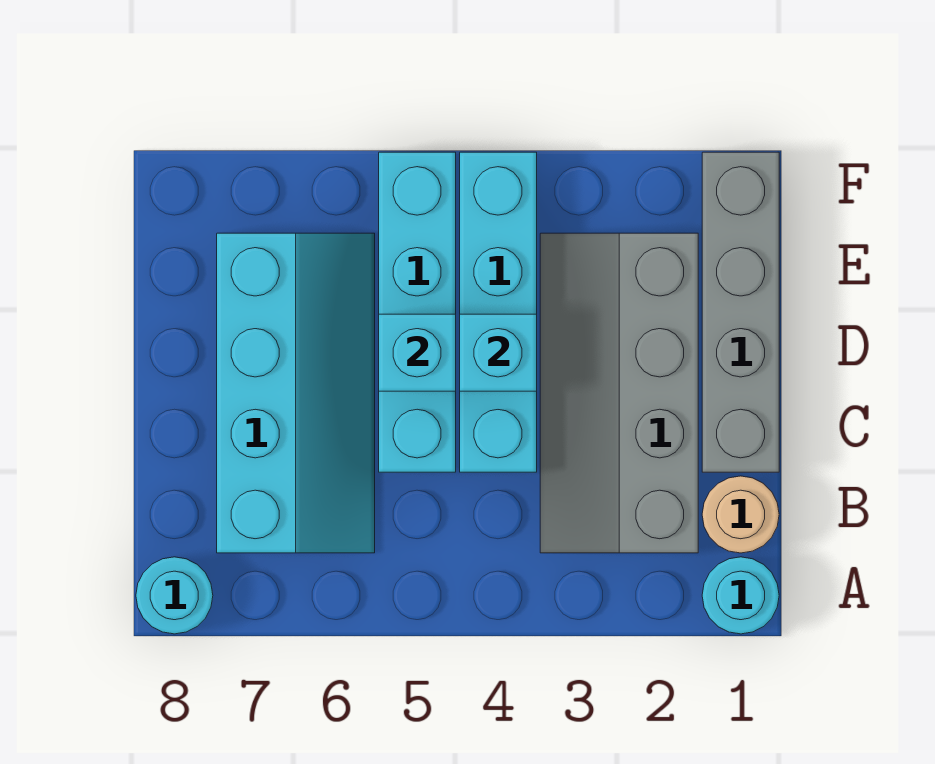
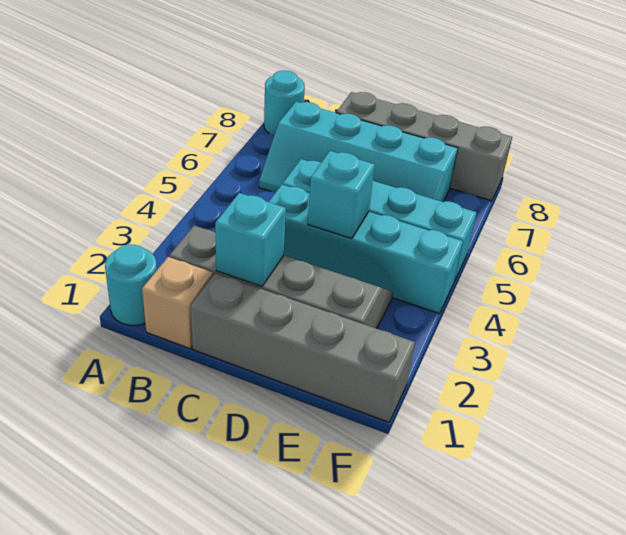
tan 1x1 round brick [702,476,779,553] -> tan 1x1 brick [142,257,213,349]
none -> grey 1x4 brick [336,92,512,201]
cyan 1x1 brick [379,314,456,391] -> cyan 1x1 brick moved to [215,193,286,286]

